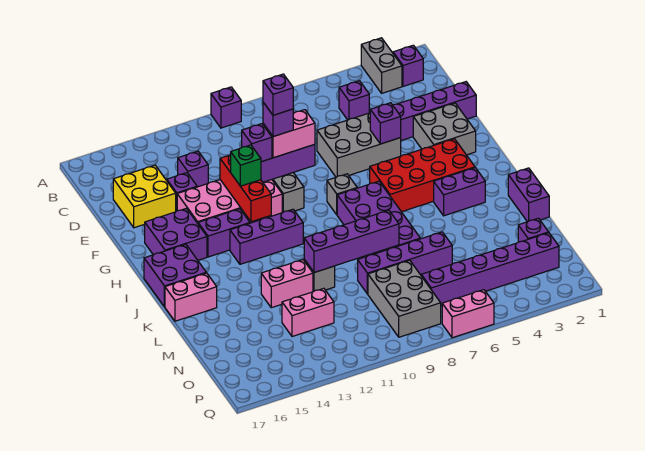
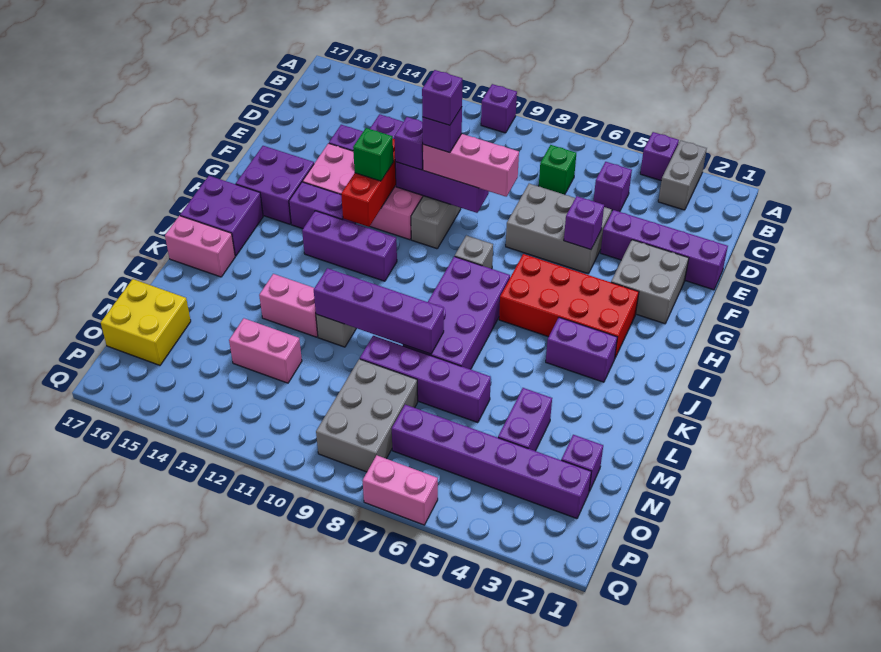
purple 1x1 brick [393,45,423,86] -> purple 1x1 brick moved to [640,132,679,181]
none -> green 1x1 brick [539,145,576,194]
yellow 2x2 brick [113,165,176,228] -> yellow 2x2 brick moved to [101,279,191,365]
pink 1x2 brick [263,110,315,158] -> pink 1x3 brick [423,134,519,197]
purple 1x2 brick [508,168,549,222] -> purple 1x2 brick moved to [498,388,552,451]

